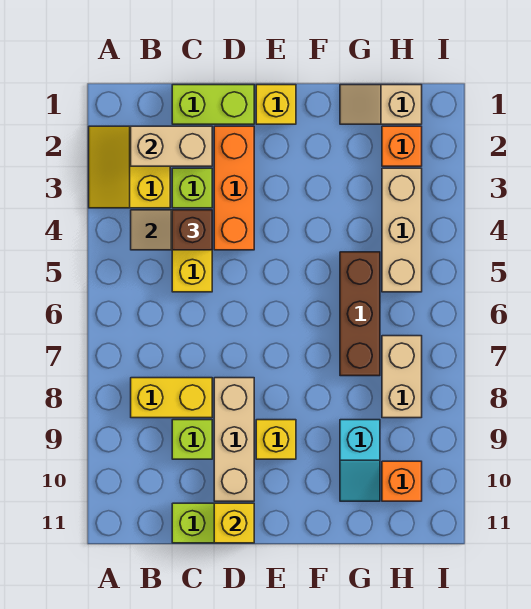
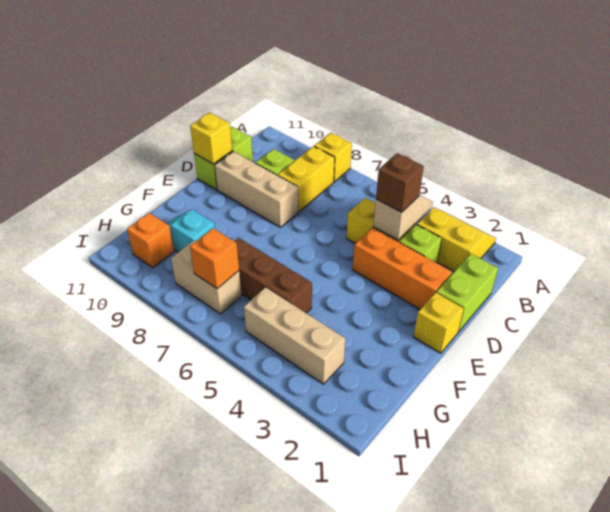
tan 1x2 brick [131,126,212,166] -> none
yellow 1x1 brick [256,420,296,459] -> yellow 1x1 brick moved to [314,133,352,182]
tan 1x2 slope [340,85,422,124] -> none
orange 1x1 brick [382,126,422,166] -> orange 1x1 brick moved to [190,228,239,289]

